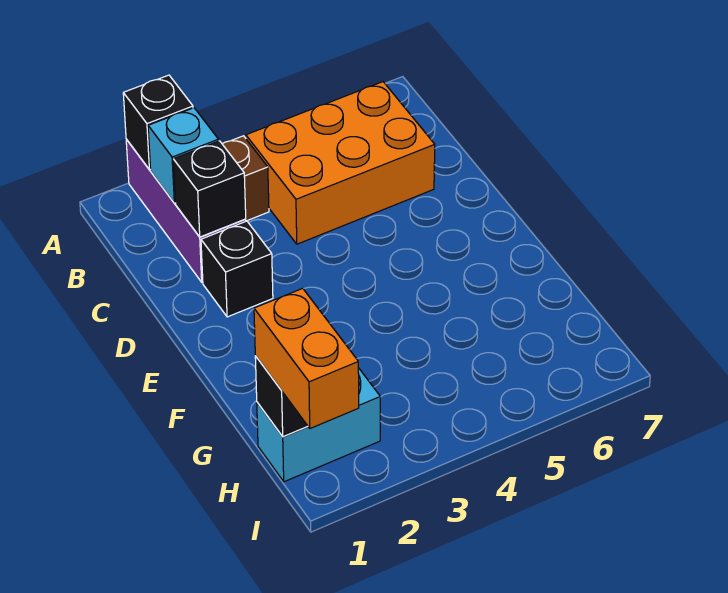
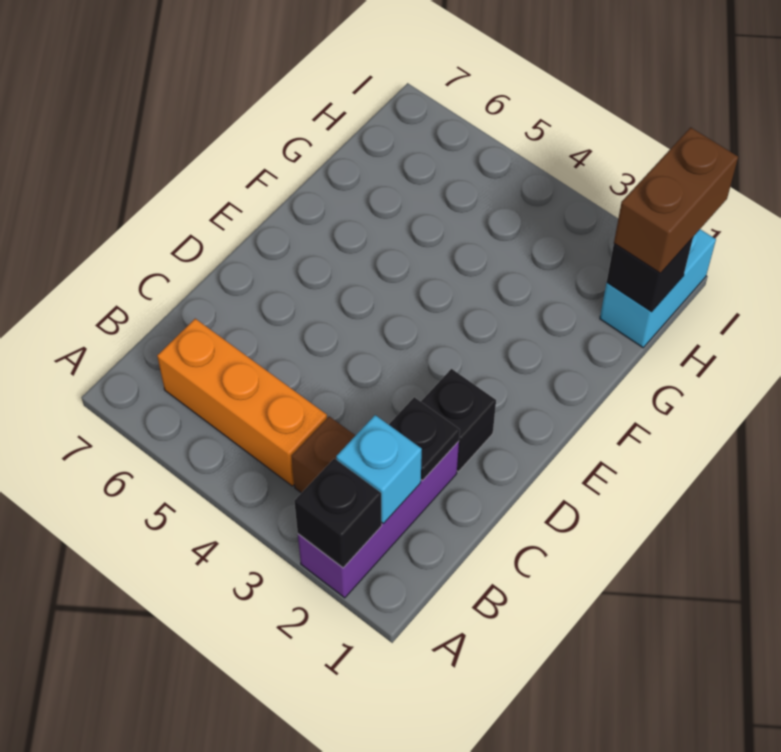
orange 2x3 brick [246,82,435,244] -> orange 1x3 brick [157,319,327,486]
black 1x1 brick [173,141,246,237] -> black 1x1 plate [389,397,460,480]
cyan 1x2 brick [257,368,380,482] -> cyan 1x2 brick turned to [600,229,716,348]
orange 1x2 brick [254,288,359,428] -> brown 1x2 brick [614,127,738,273]

